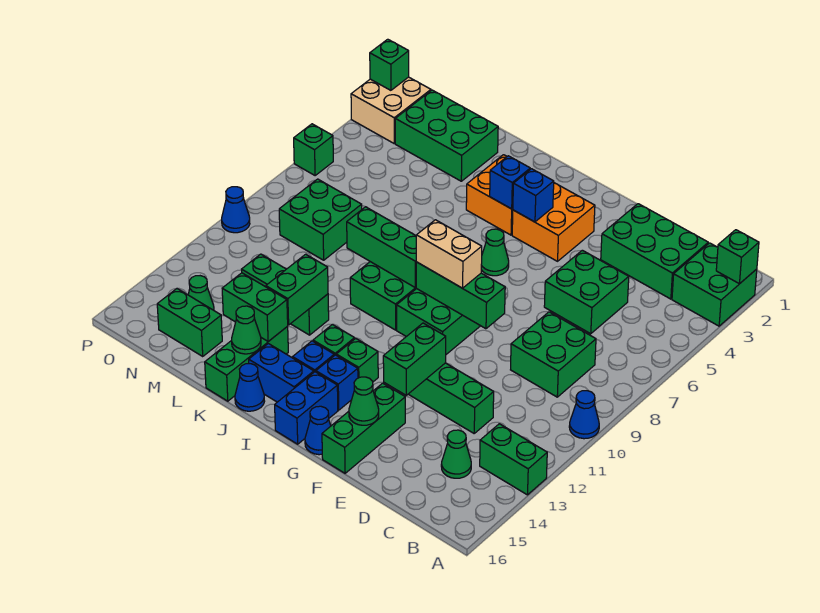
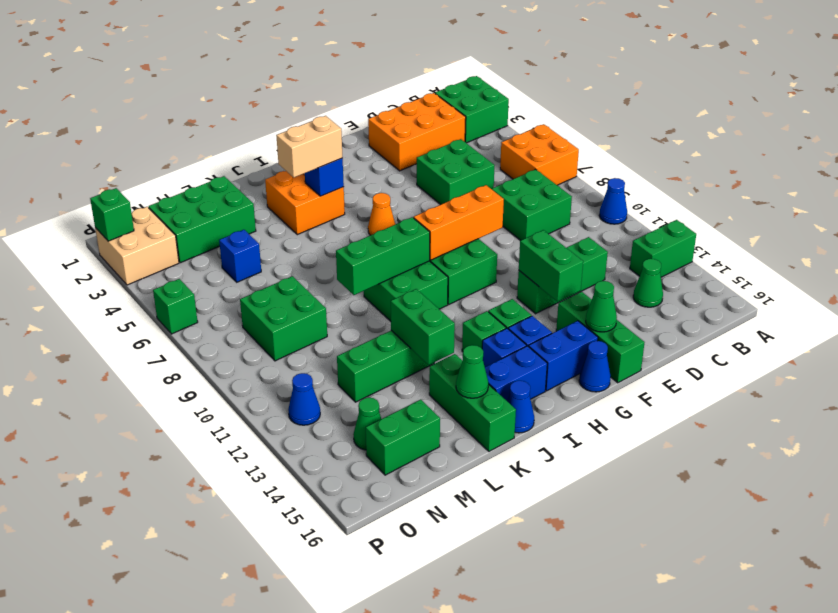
green 1x1 brick [716,230,759,284] -> none
green 2x3 brick [601,204,708,299] -> orange 2x3 brick [368,93,466,171]
green 1x3 brick [416,262,505,329] -> orange 1x3 brick [413,185,504,260]
orange 2x2 brick [512,183,595,261] -> orange 2x2 brick moved to [500,124,579,185]
tan 1x2 brick [416,220,482,288] -> tan 1x2 brick moved to [276,116,343,177]
blue 1x1 brick [513,169,554,222] -> blue 1x1 brick moved to [219,230,261,282]
green 1x1 cone [481,229,509,276] -> orange 1x1 cone [368,193,395,235]
blue 1x2 brick [275,372,338,444] -> blue 1x2 brick turned to [529,321,598,391]
green 1x2 brick [222,273,288,341] -> none
blue 1x1 cone [222,187,250,233] -> blue 1x1 cone moved to [288,373,320,425]

